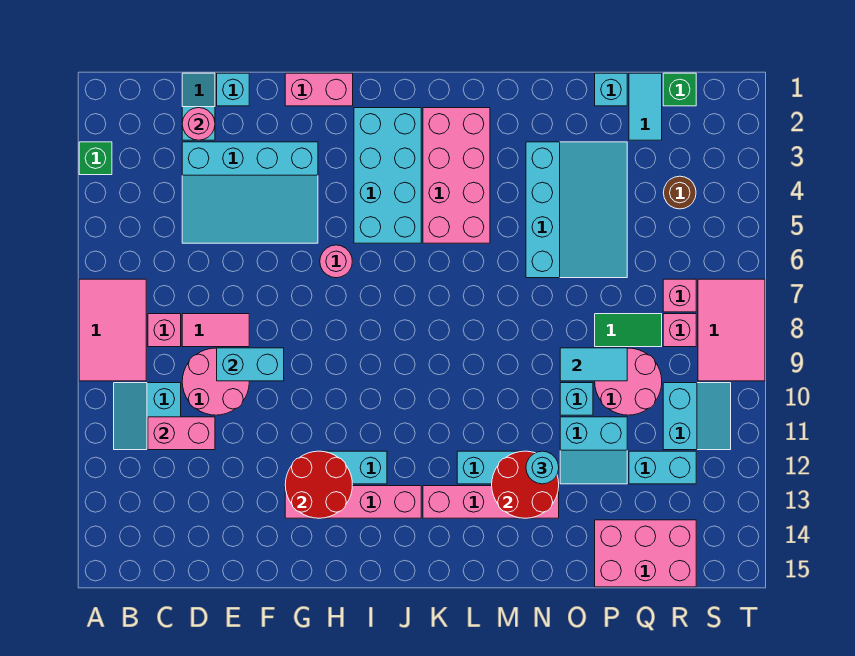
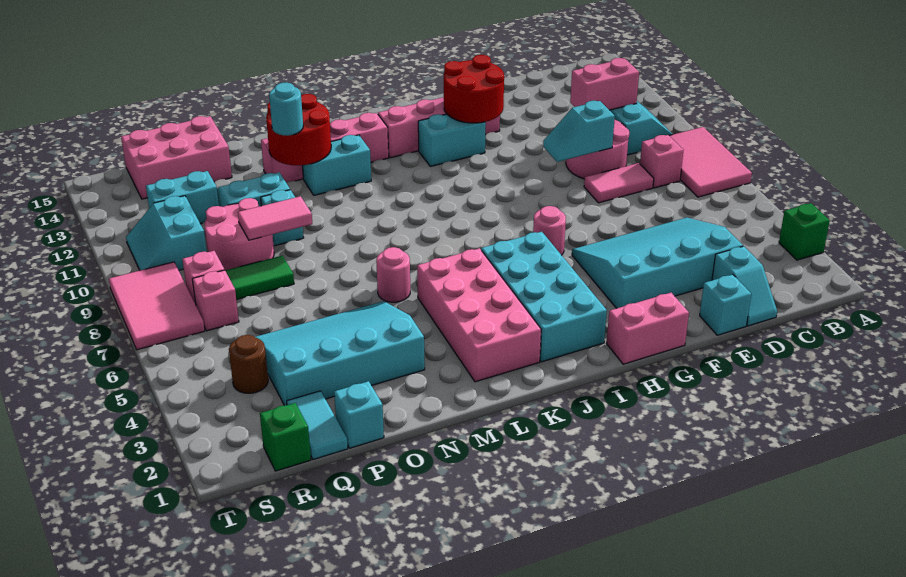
pink 1x1 round brick [182,108,215,140] -> pink 1x1 round brick moved to [376,247,410,302]
cyan 1x2 brick [217,348,284,381] -> cyan 1x2 slope [543,101,615,162]
cyan 3x4 slope [526,142,627,278] -> cyan 3x4 slope turned to [255,301,425,406]
cyan 1x2 tile [560,348,627,381] -> pink 1x2 tile [238,196,312,240]

